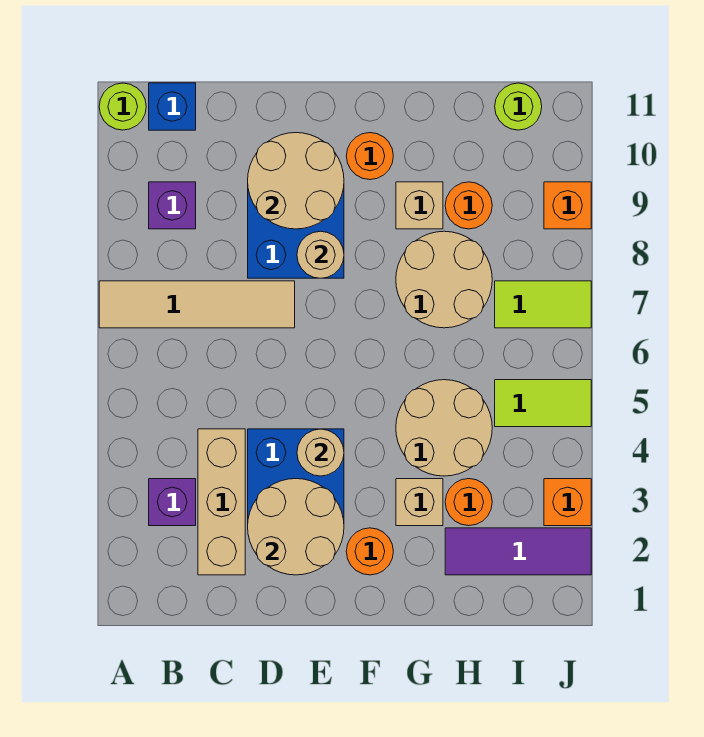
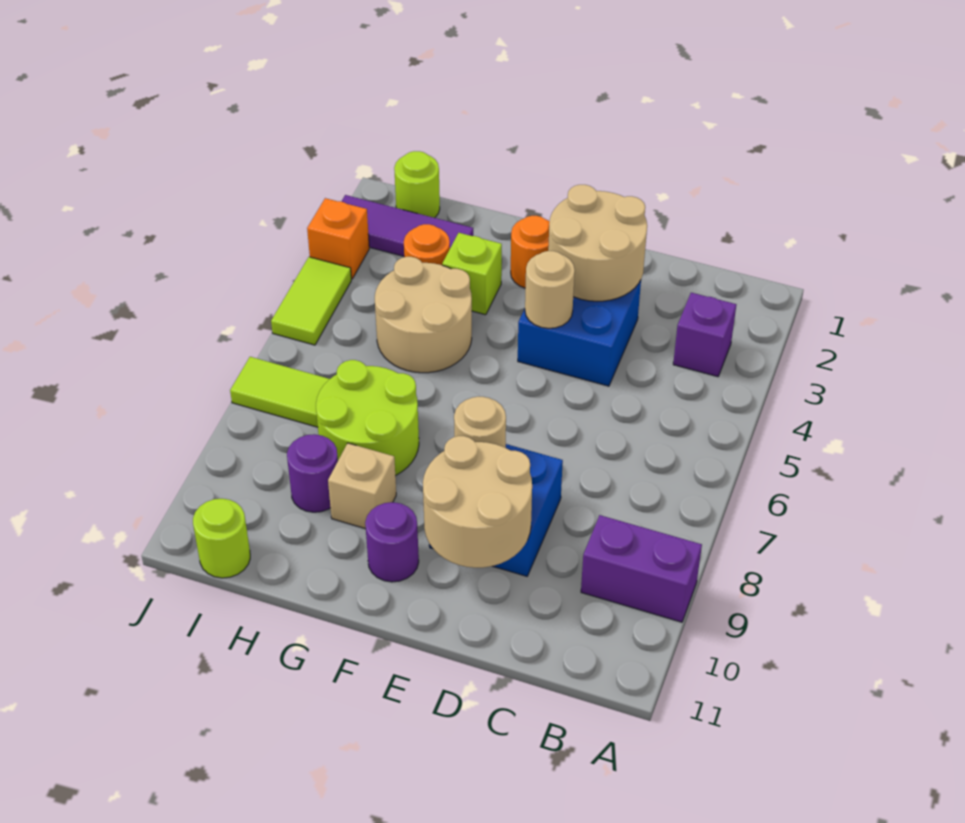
tan 1x4 tile [99,281,295,328] -> none
lime 1x1 round brick [99,83,146,130] -> lime 1x1 round brick moved to [394,151,440,218]
purple 1x1 brick [149,182,196,229] -> purple 1x2 brick [581,515,702,622]
blue 1x1 brick [149,83,196,130] -> none
tan 1x3 brick [198,429,245,575] -> none
orange 1x1 round brick [346,133,393,180] -> purple 1x1 round brick [365,502,419,582]
tan 1x1 brick [396,479,443,526] -> lime 1x1 brick [442,233,502,315]
tan 2x2 round brick [396,231,492,328] -> lime 2x2 round brick [316,360,419,476]
orange 1x1 round brick [445,182,492,229] -> purple 1x1 round brick [287,434,338,512]
lime 1x2 tile [495,380,591,427] -> lime 1x2 tile turned to [271,257,351,345]
orange 1x1 brick [544,182,591,229] -> none

